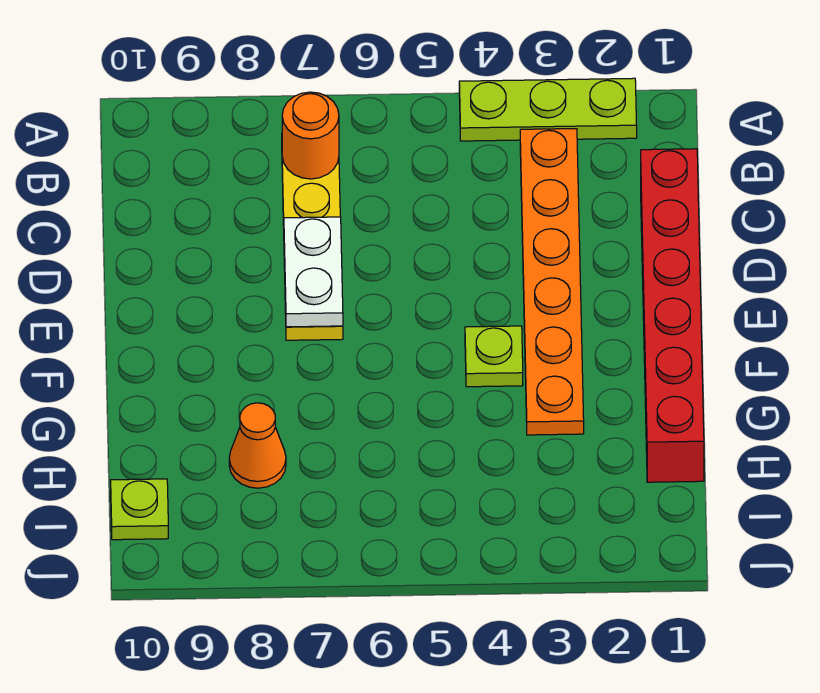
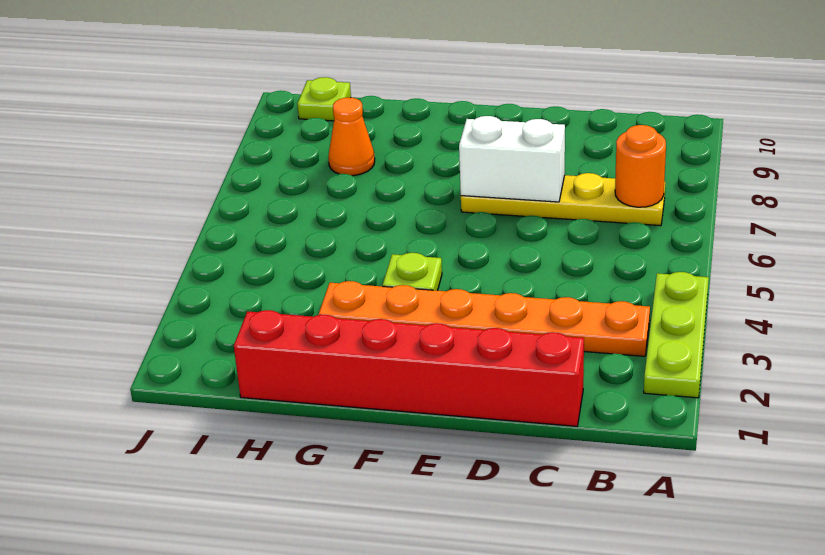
white 1x2 plate [284,217,343,327] -> white 1x2 brick [459,116,565,202]

